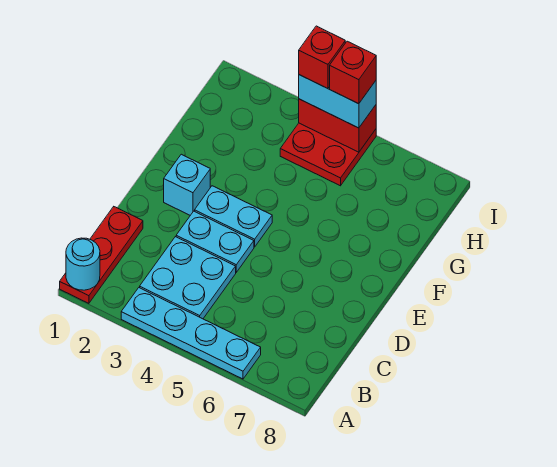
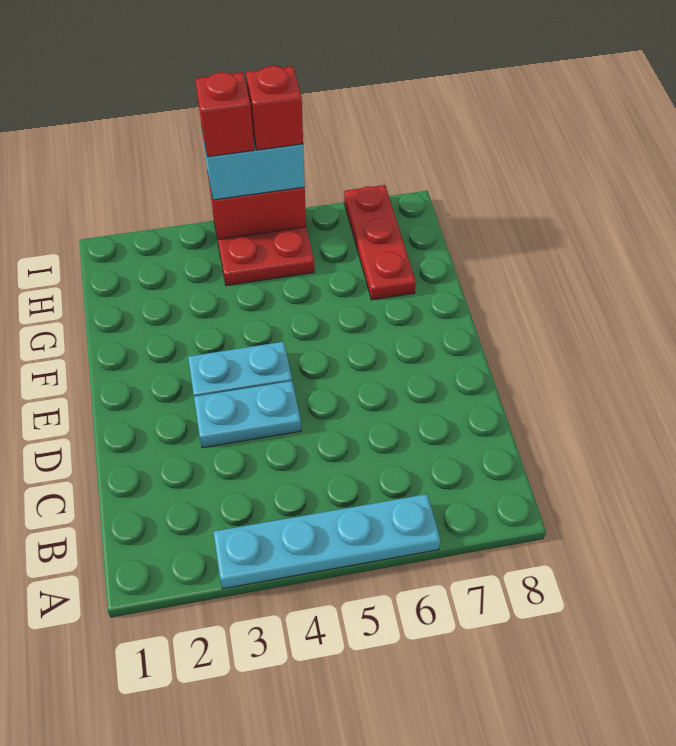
red 1x3 plate [60,207,143,303] -> red 1x3 plate moved to [344,185,416,300]
cyan 1x1 round brick [66,238,100,290] -> none
cyan 2x2 plate [140,237,236,319] -> none
cyan 1x1 brick [164,154,210,215] -> none

